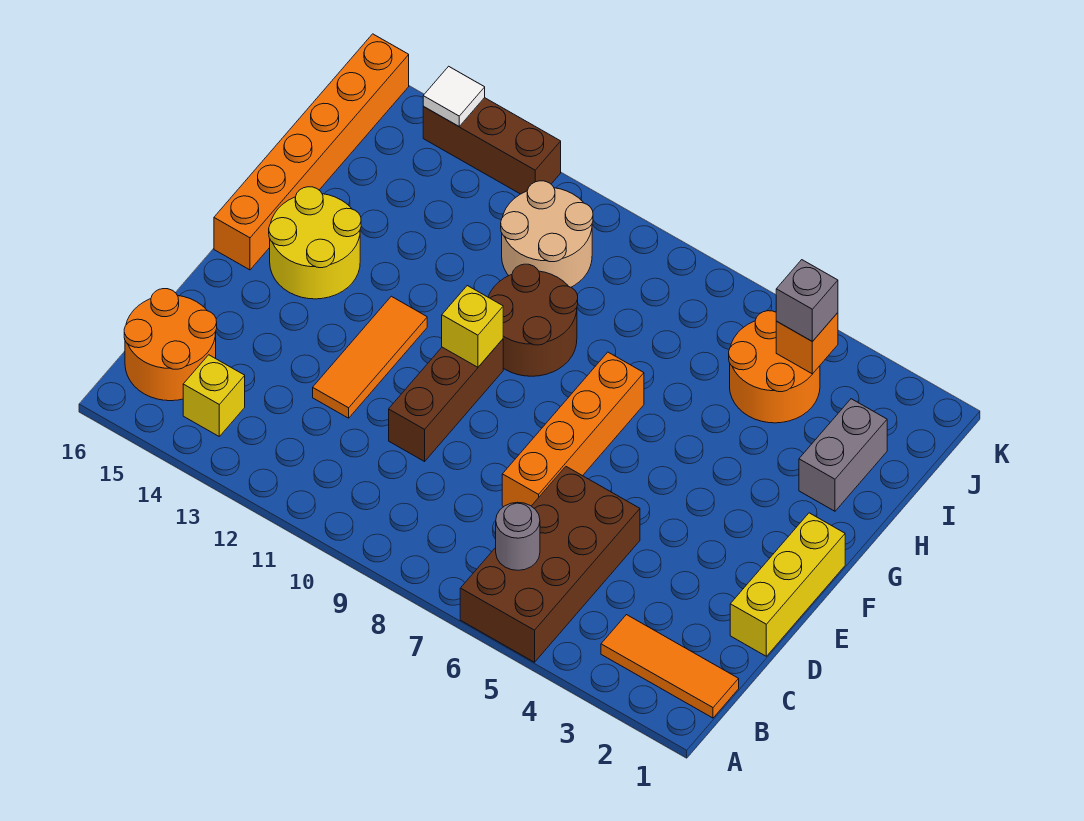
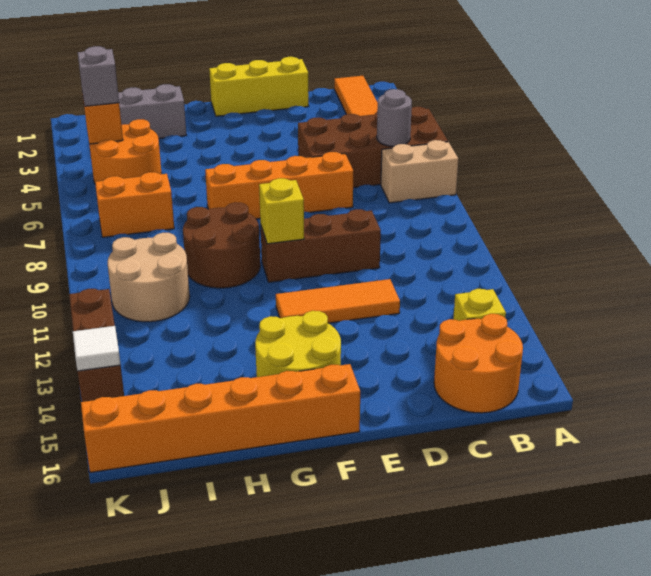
none -> tan 1x2 brick [381,140,458,203]
none -> orange 1x2 brick [95,172,174,237]

